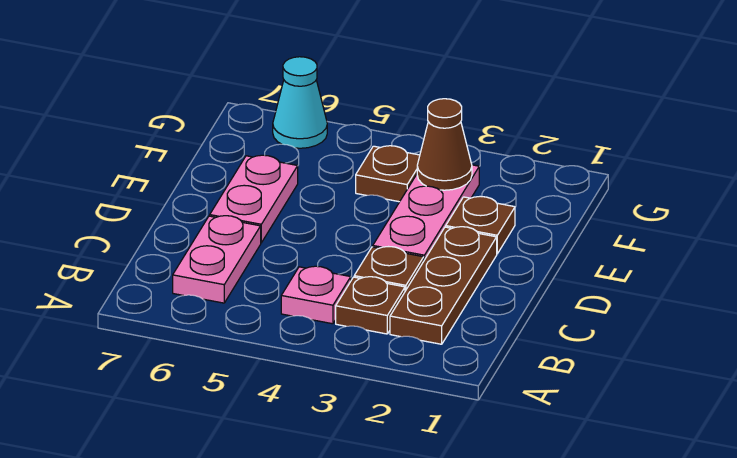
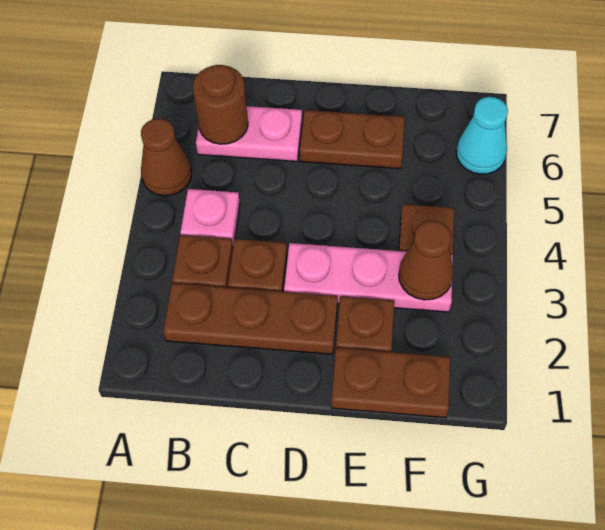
none -> brown 1x1 cone [141,119,191,196]
none -> brown 1x1 round brick [193,65,248,144]
pink 1x2 plate [210,155,298,243] -> brown 1x2 plate [300,110,405,169]
none -> brown 1x2 plate [331,348,450,418]

